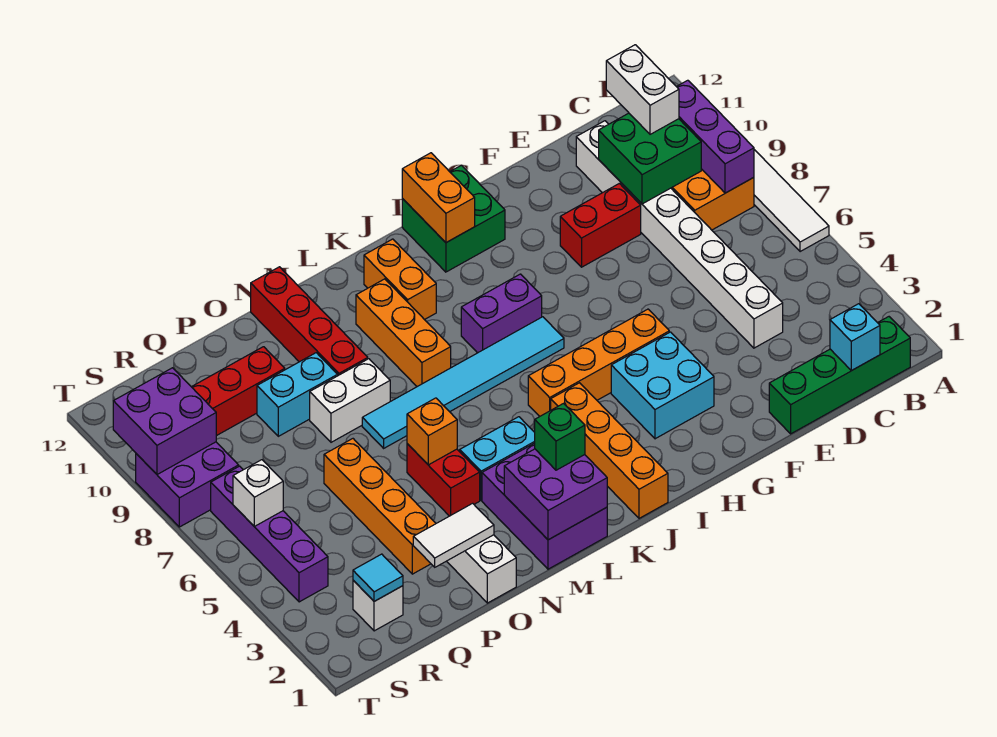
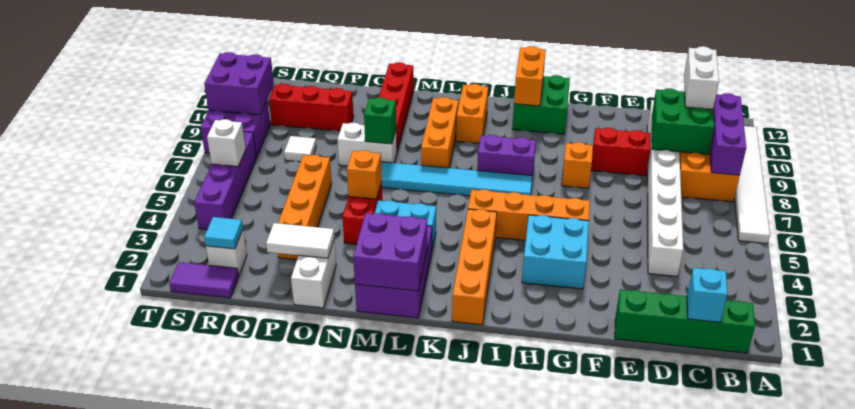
none -> orange 1x1 brick [562,142,593,188]
green 1x1 brick [535,403,585,470] -> green 1x1 brick moved to [364,97,396,144]
cyan 1x2 brick [257,353,338,436] -> none
none -> white 1x1 tile [284,136,316,162]
none -> purple 1x2 tile [169,262,239,298]

